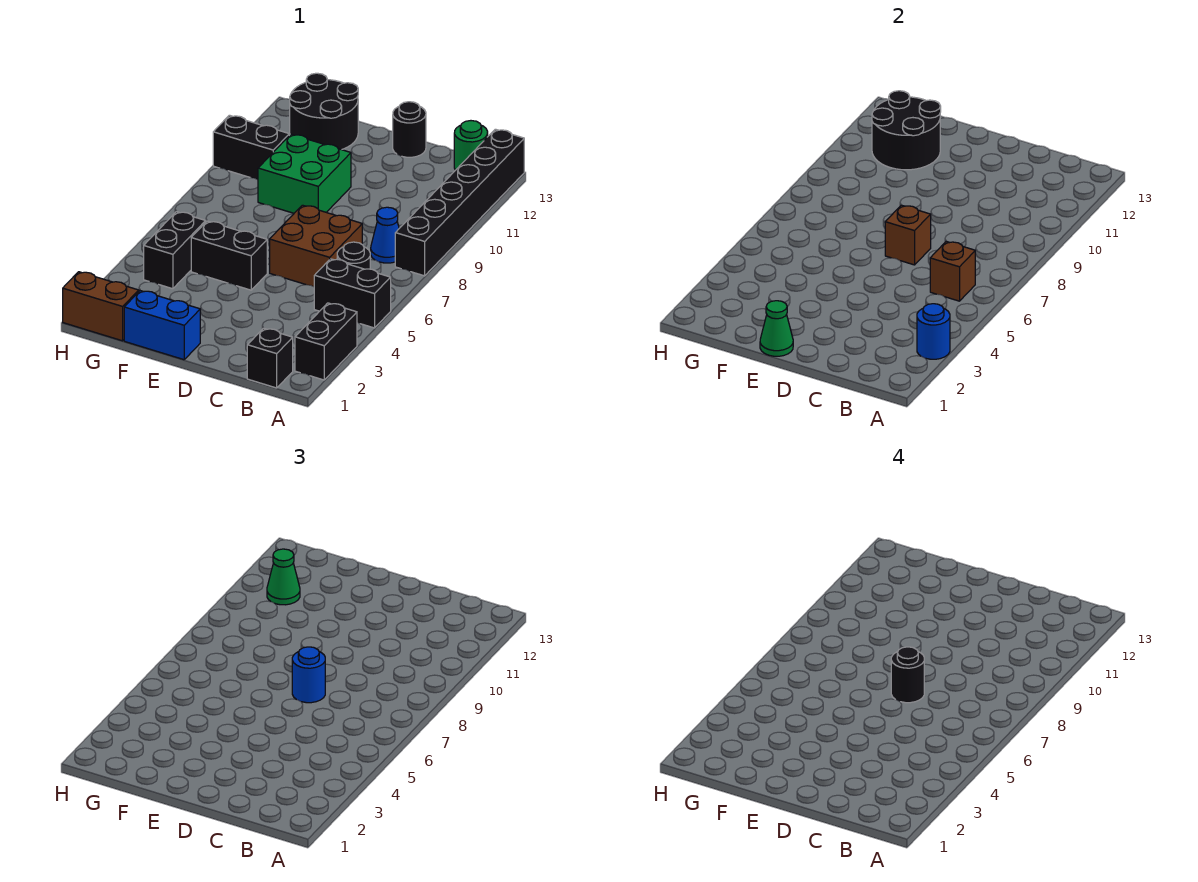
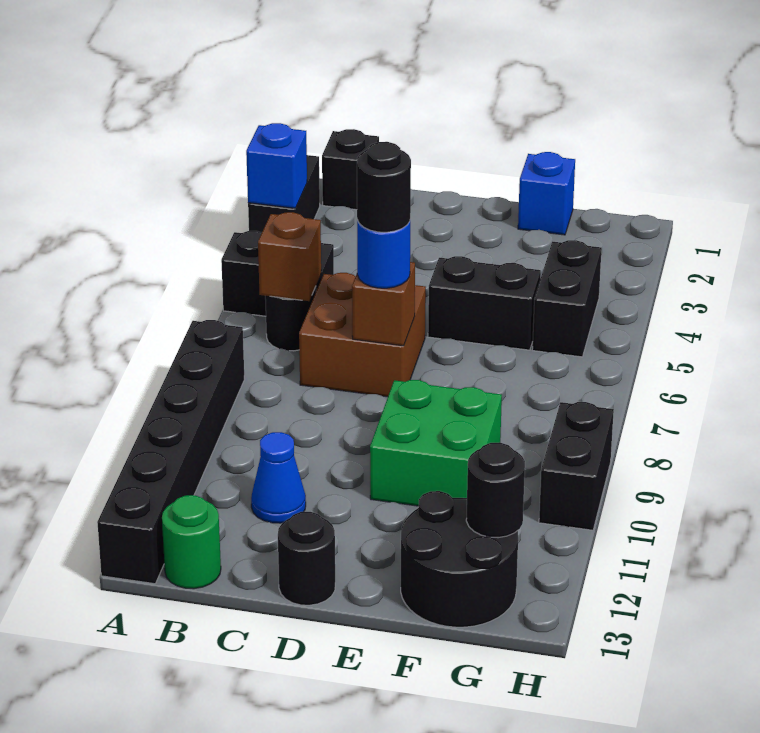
blue 1x1 round brick [917,304,950,359] -> blue 1x1 brick [246,123,307,208]
blue 1x1 cone [371,207,399,263] -> blue 1x1 cone moved to [251,432,306,523]
blue 1x2 brick [124,291,200,360] -> blue 1x1 brick [518,152,575,235]
green 1x1 cone [760,301,793,356] -> none
black 2x2 round brick [872,91,941,170] -> black 1x1 round brick [466,442,525,538]
brown 1x2 brick [63,272,139,341] -> none
black 1x2 brick [213,115,289,180] -> black 1x2 brick turned to [539,402,614,530]
green 1x1 cone [267,549,300,605] -> none

